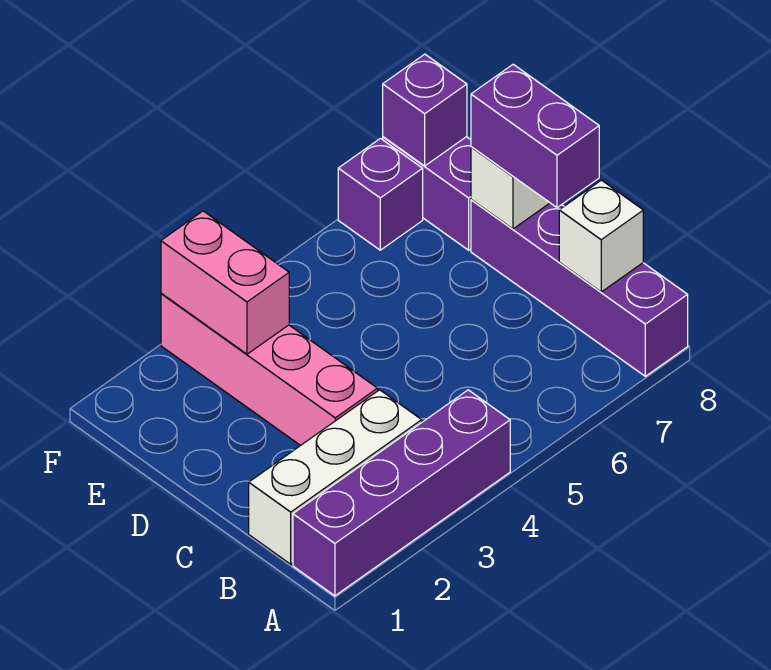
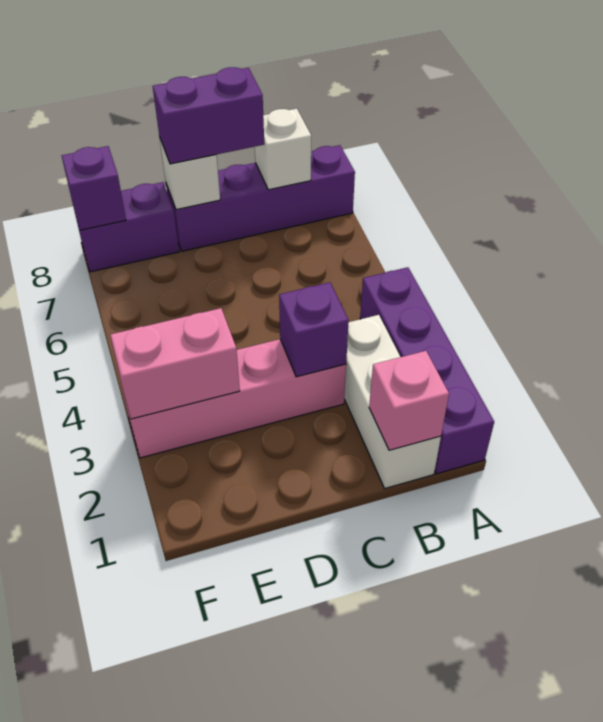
none -> pink 1x1 brick [369,351,449,450]
purple 1x1 brick [338,139,423,250] -> purple 1x1 brick moved to [279,282,349,377]

